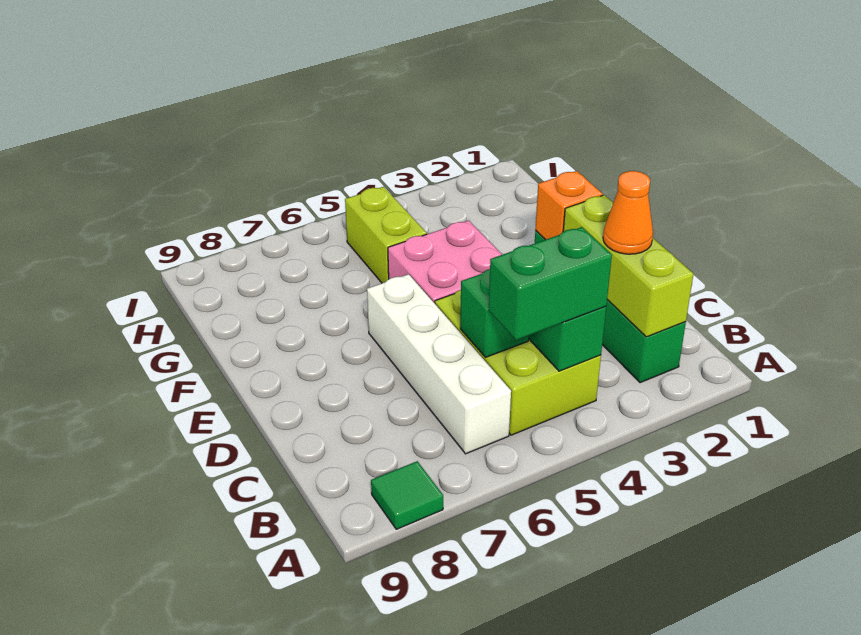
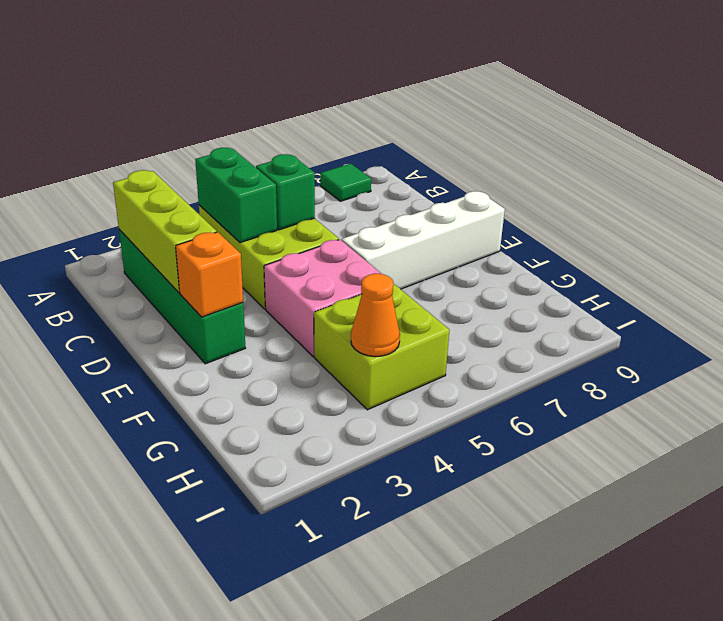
green 1x2 brick [489,227,612,340] -> none
white 1x4 brick [367,274,511,454] -> white 1x4 brick turned to [342,191,505,289]
orange 1x1 cone [603,171,653,254] -> orange 1x1 cone moved to [351,274,400,356]
lime 1x2 brick [345,187,427,283] -> lime 2x2 brick [314,283,449,410]

